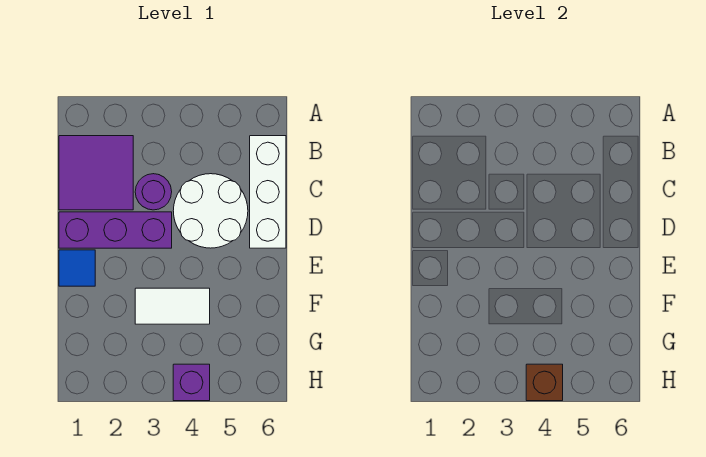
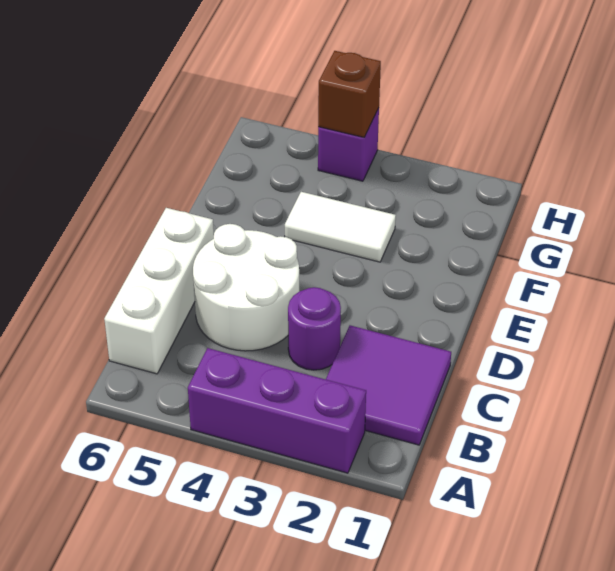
purple 1x3 brick [59,212,172,248] -> purple 1x3 brick moved to [188,348,366,473]
blue 1x1 tile [59,250,95,286] -> none

